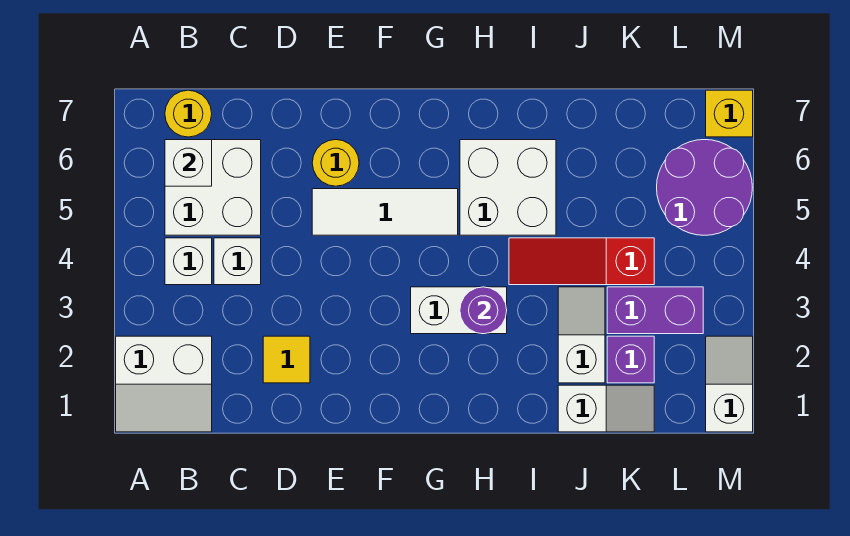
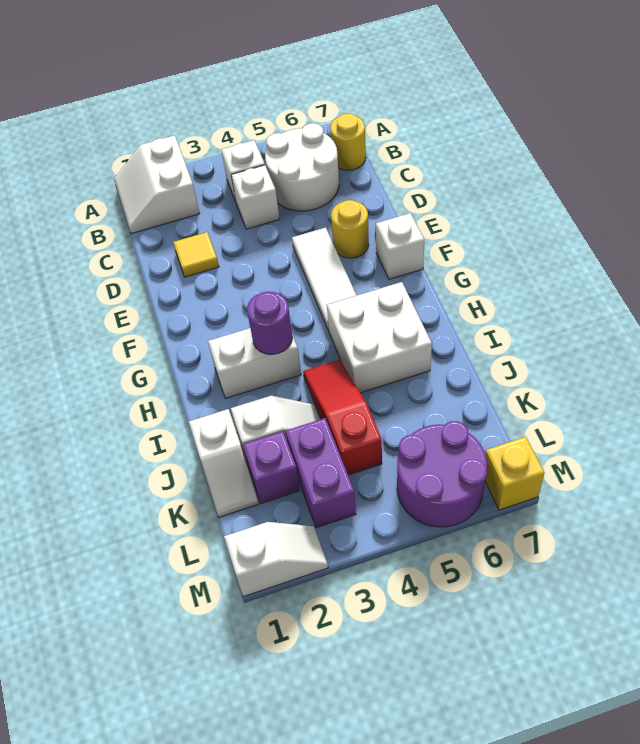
white 2x2 brick [165,140,261,235] -> white 2x2 round brick [265,123,339,211]
white 1x1 brick [165,140,212,186] -> white 1x1 brick moved to [376,213,424,279]
white 1x2 brick [411,287,507,334] -> white 1x2 brick turned to [208,328,301,398]

